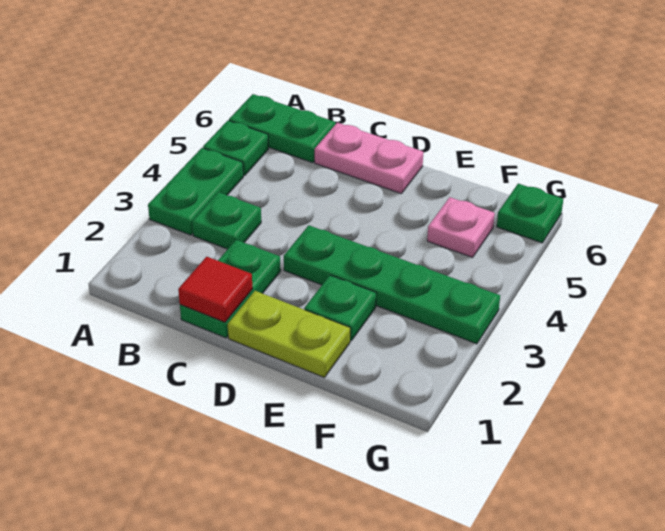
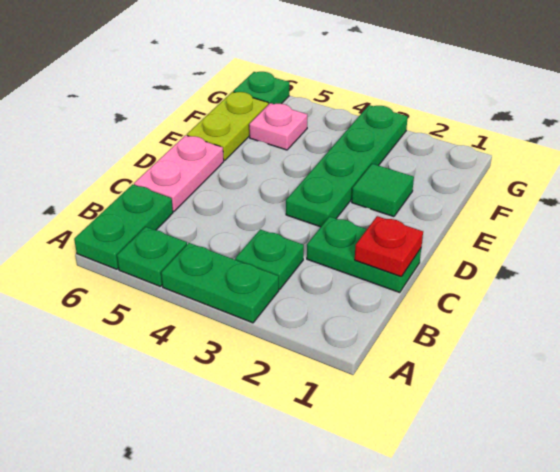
red 1x1 tile [178,257,253,322] -> red 1x1 plate [355,216,423,276]
lime 1x2 plate [228,291,350,377] -> lime 1x2 plate moved to [187,92,268,161]
green 1x1 plate [304,275,376,341] -> green 1x1 tile [352,164,414,217]

